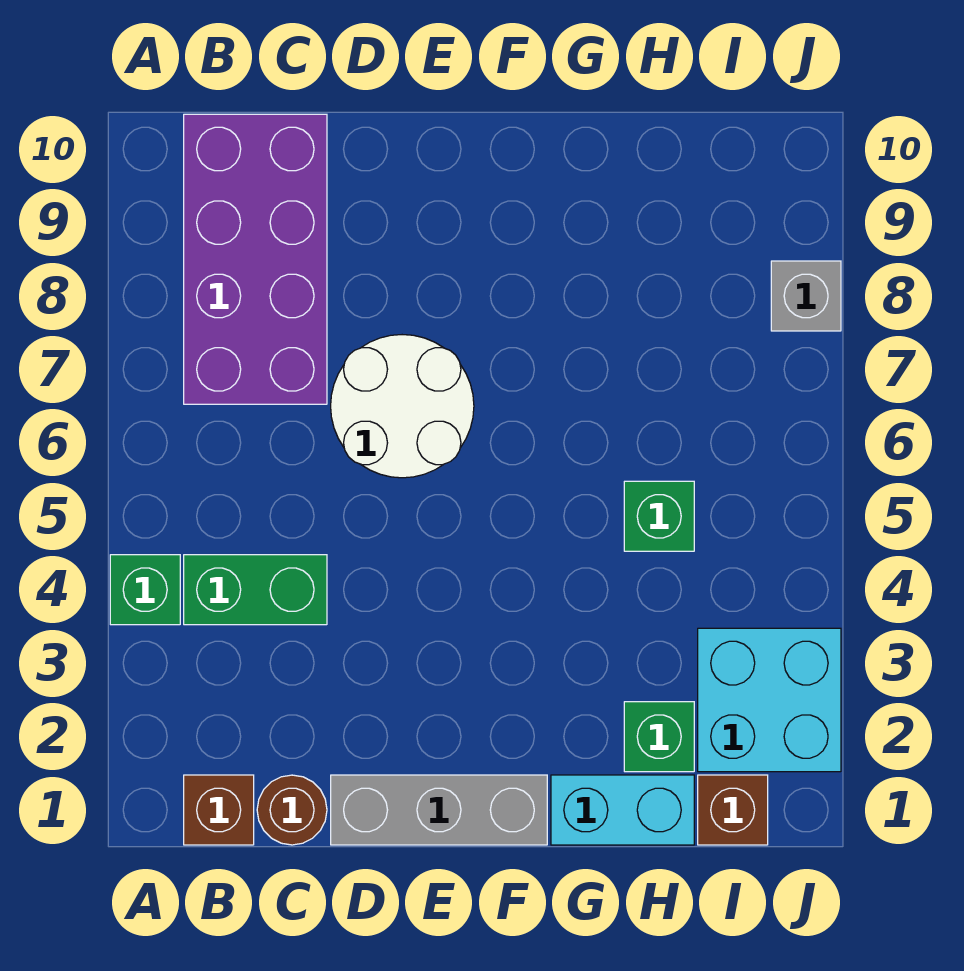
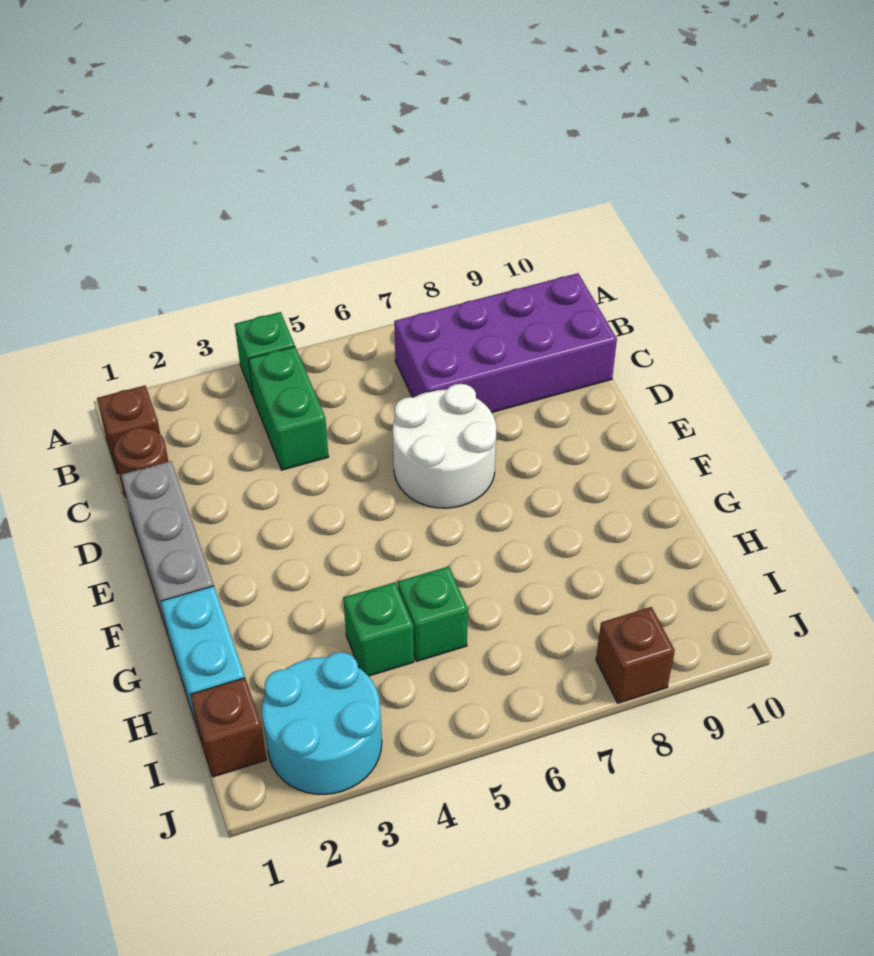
green 1x1 brick [624,702,694,772] -> green 1x1 brick moved to [343,582,414,676]
cyan 2x2 brick [698,628,841,772] -> cyan 2x2 round brick [262,652,382,794]
grey 1x1 brick [771,261,841,331] -> brown 1x1 brick [596,607,675,703]

